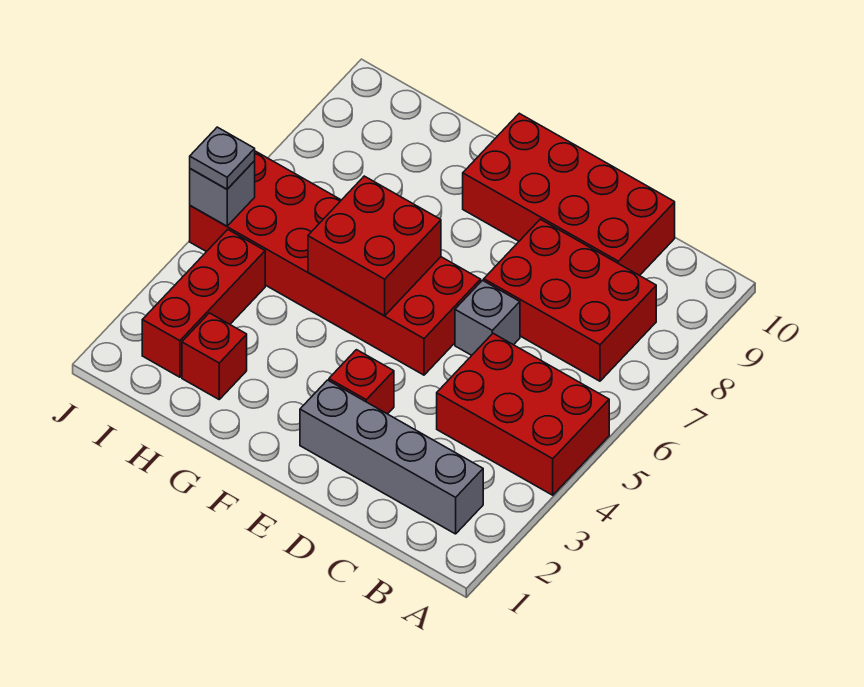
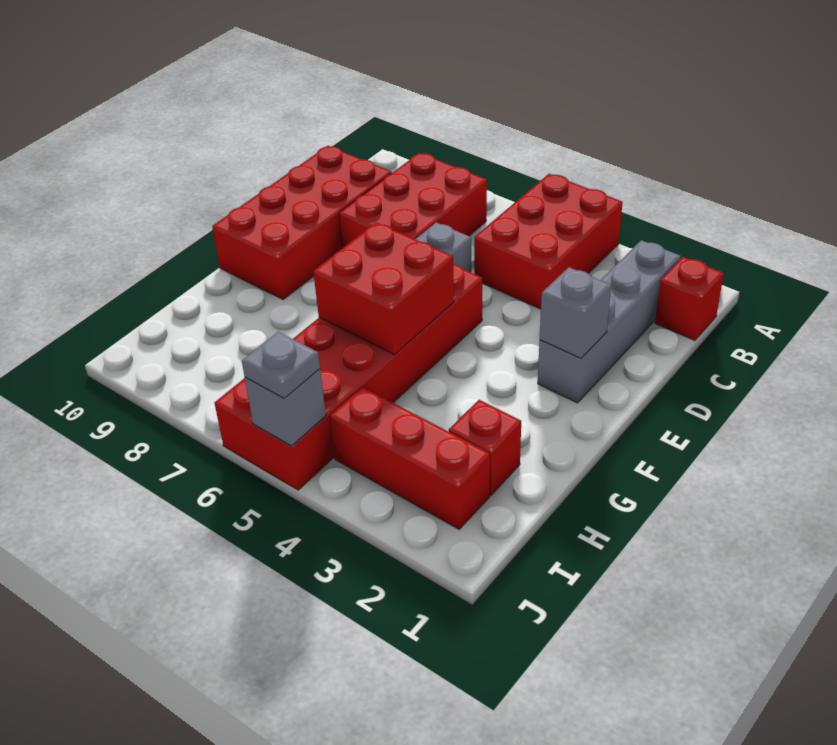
none -> grey 1x1 brick [540,267,611,358]
red 1x1 brick [329,350,394,414] -> red 1x1 brick moved to [655,257,724,340]

